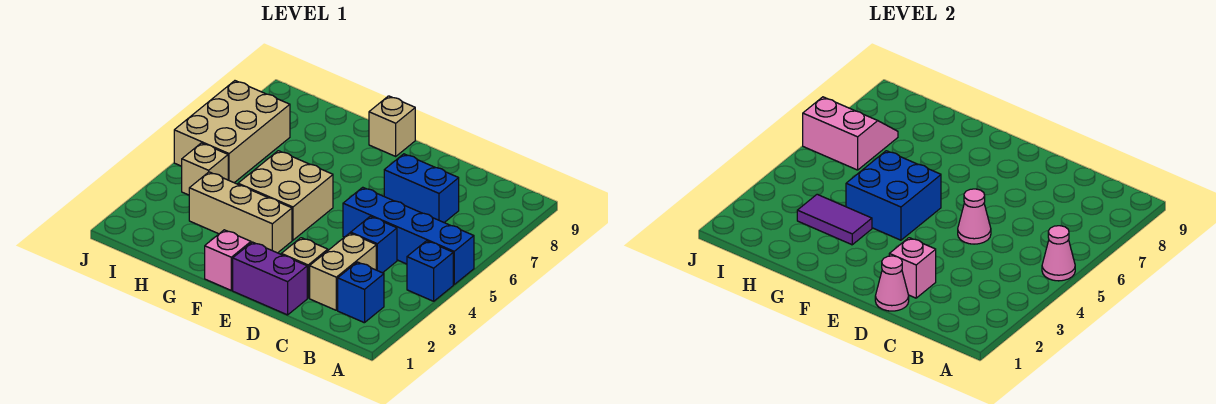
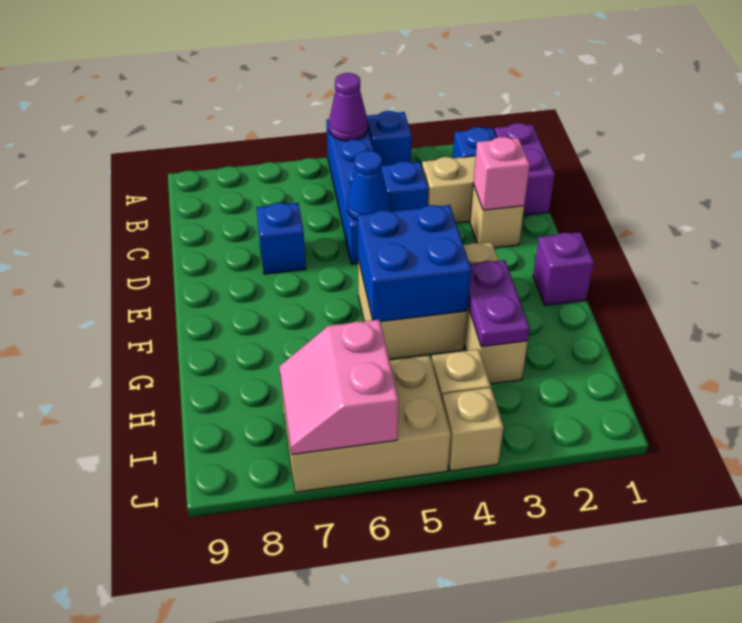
pink 1x1 cone [1042,226,1075,281] -> purple 1x1 cone [329,73,368,141]
blue 1x2 brick [384,154,459,223] -> blue 1x1 brick [256,203,306,274]
purple 1x2 brick [233,242,307,315] -> purple 1x2 brick moved to [494,123,555,215]
pink 1x1 cone [875,256,909,311] -> none
pink 1x1 cone [958,189,991,244] -> blue 1x1 cone [347,151,390,221]
pink 1x1 brick [205,230,251,290] -> purple 1x1 brick [533,232,594,305]
tan 1x1 brick [369,96,415,156] -> tan 1x1 brick moved to [442,388,503,471]
purple 1x2 tile [797,194,872,245] -> purple 1x2 plate [468,260,530,347]

